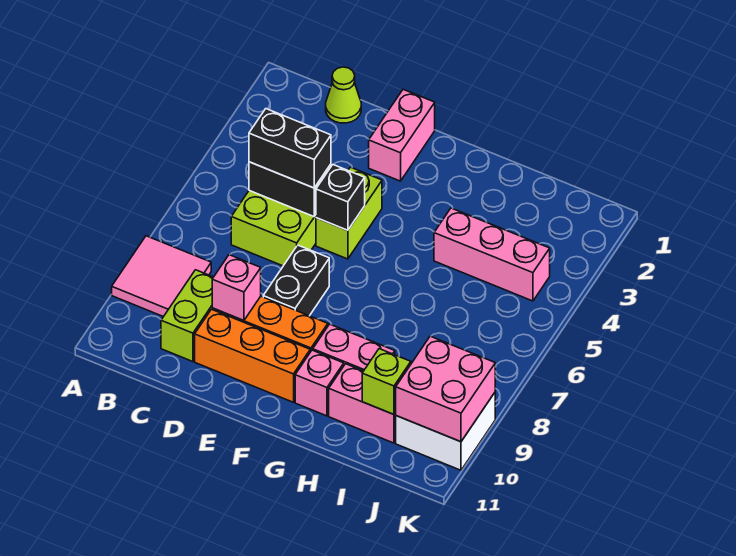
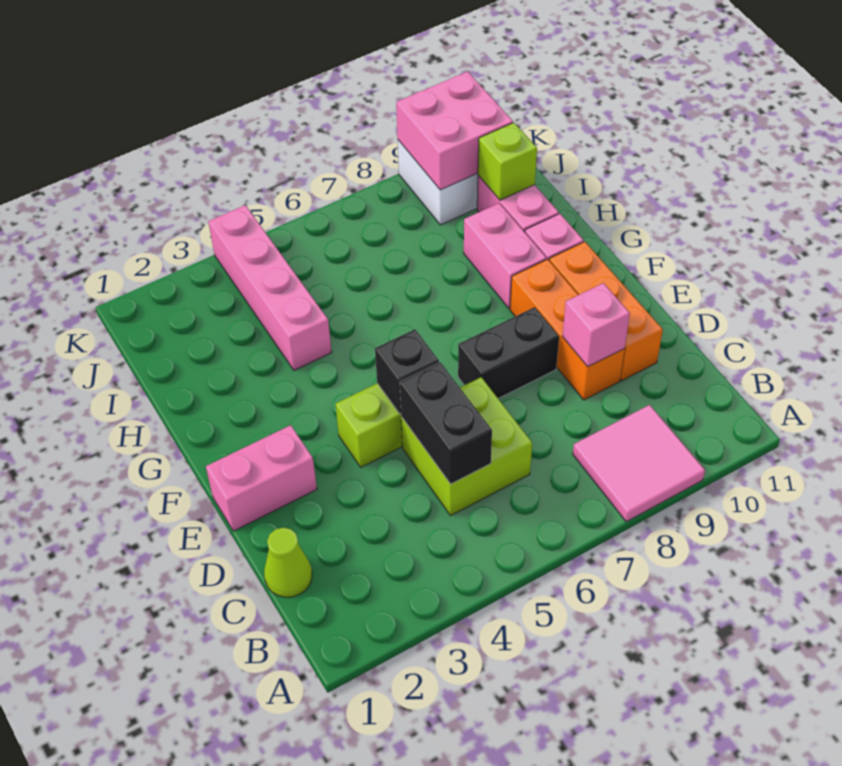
black 1x2 brick [249,109,331,188] -> none
lime 1x2 brick [161,270,213,362] -> none
pink 1x3 brick [434,208,550,301] -> pink 1x4 brick [208,205,332,370]

